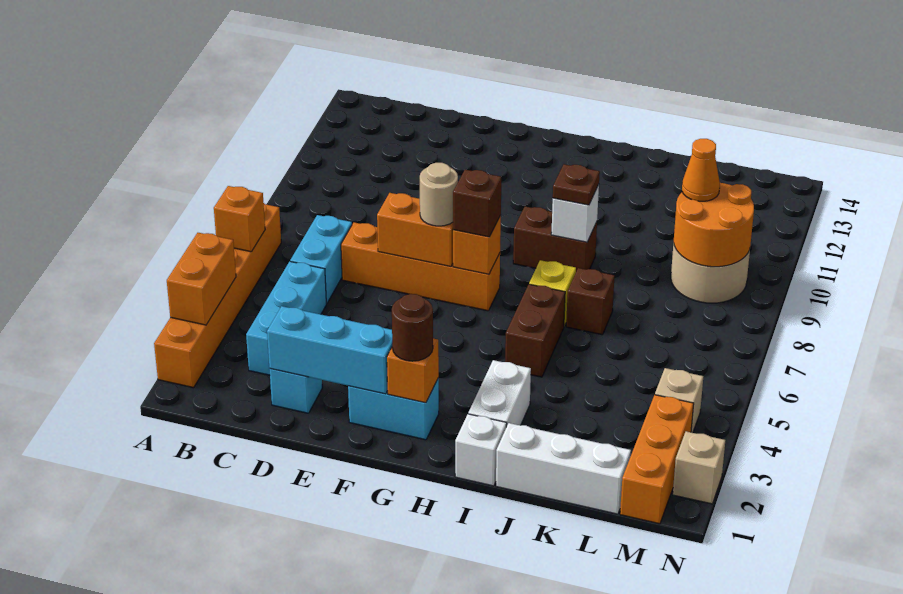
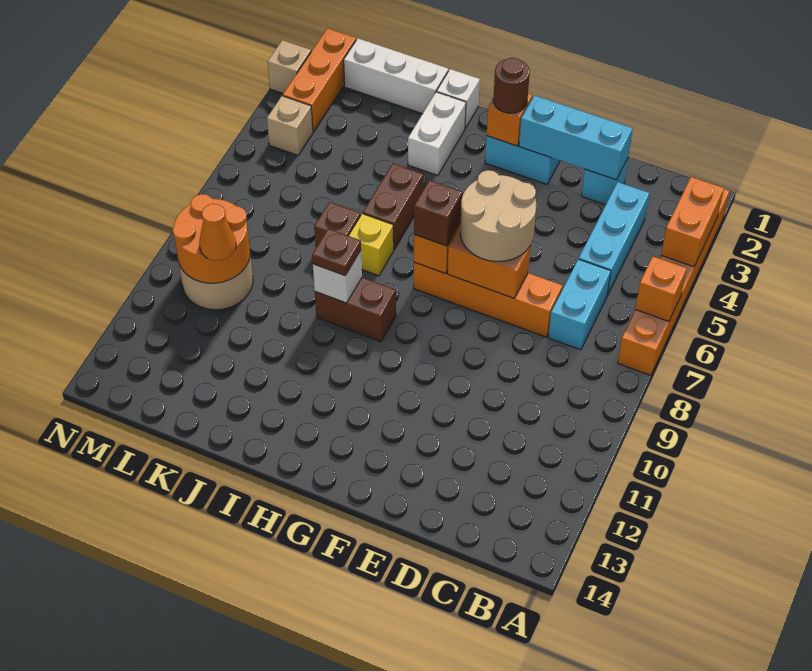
tan 1x1 round brick [420,163,458,226] -> tan 2x2 round brick [460,170,536,261]

